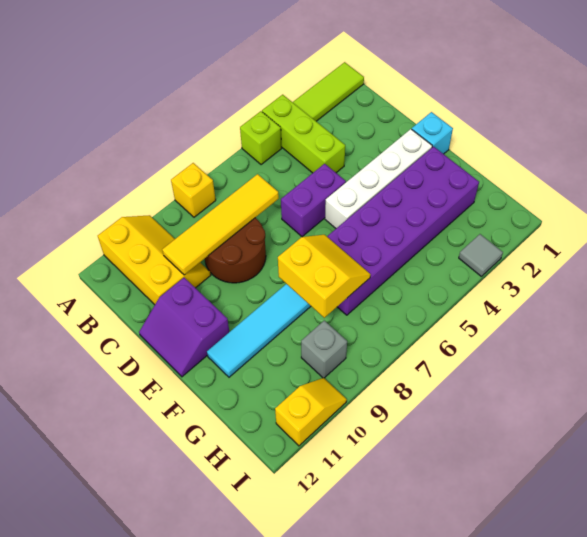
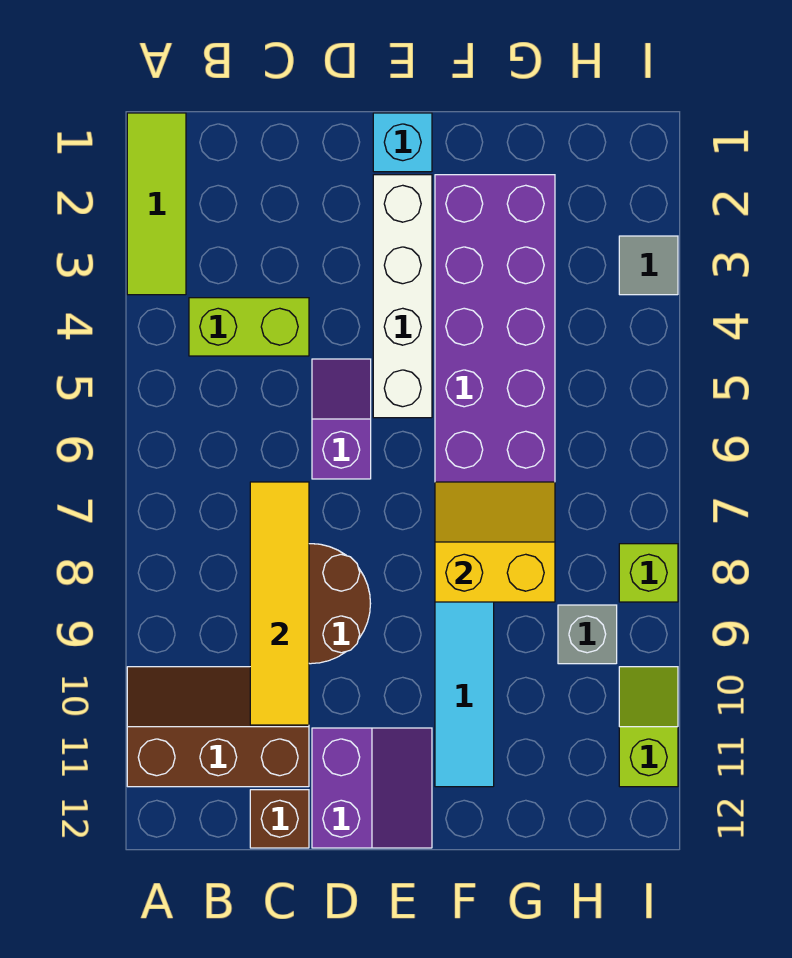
lime 1x3 brick [262,95,345,173] -> lime 1x2 brick [189,298,309,356]
lime 1x1 brick [240,111,282,165] -> lime 1x1 brick moved to [619,544,678,602]
yellow 1x1 brick [171,163,216,217] -> none
yellow 2x3 slope [98,215,211,305] -> brown 2x3 slope [127,667,309,787]
none -> brown 1x1 brick [250,790,309,848]
purple 1x2 brick [281,164,346,237] -> purple 1x2 slope [312,359,371,479]
purple 2x2 slope [139,278,229,377] -> purple 2x2 slope turned to [312,728,432,848]
yellow 1x2 slope [275,378,347,446] -> lime 1x2 slope [619,667,678,787]

